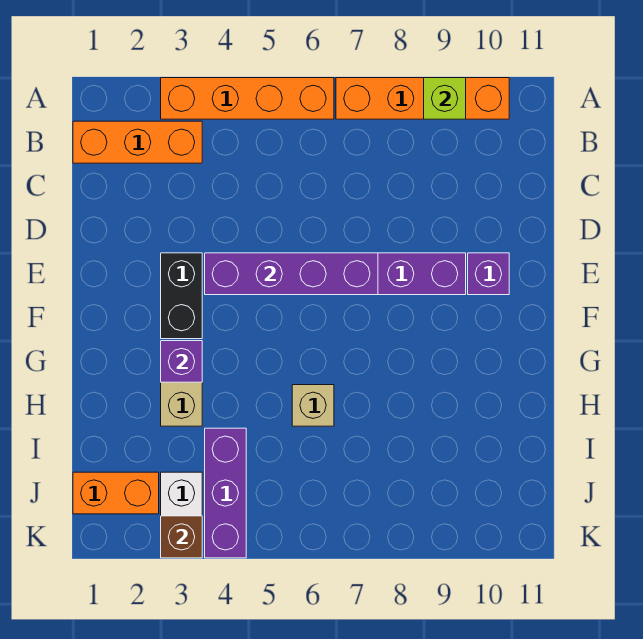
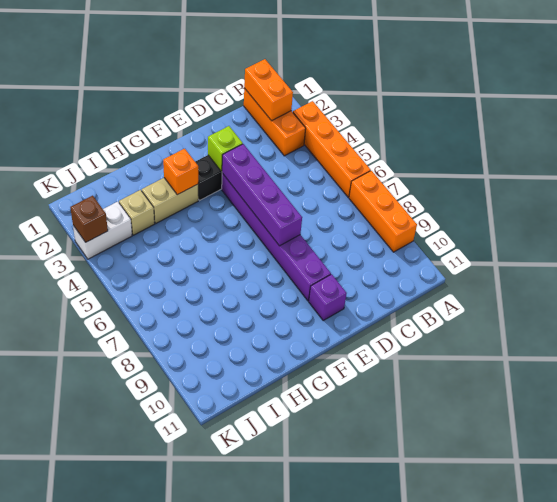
orange 1x4 brick [336,78,509,119] -> orange 1x3 brick [349,171,417,252]
lime 1x1 brick [424,78,466,119] -> lime 1x1 brick moved to [208,126,243,172]
purple 1x1 brick [161,341,202,382] -> orange 1x1 brick [163,149,198,195]
tan 1x1 brick [292,385,334,426] -> tan 1x1 brick moved to [119,190,155,235]
purple 1x3 brick [205,428,246,558] -> none
orange 1x2 brick [73,472,159,514] -> orange 1x2 brick moved to [244,59,293,121]

